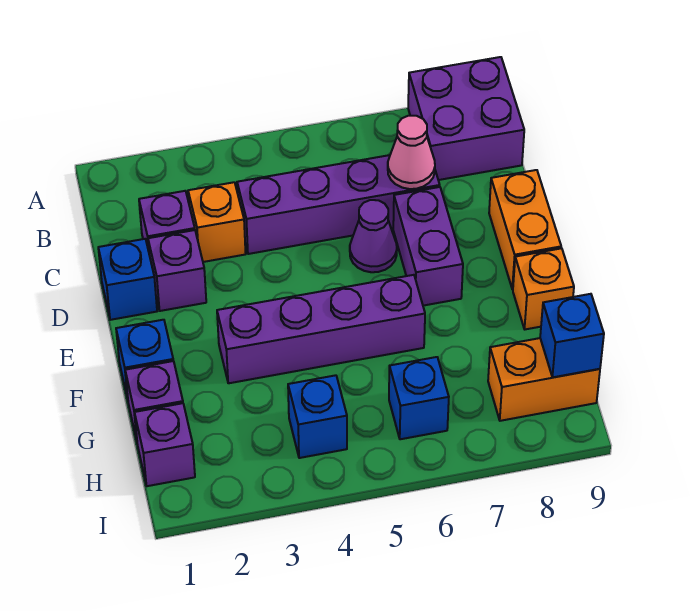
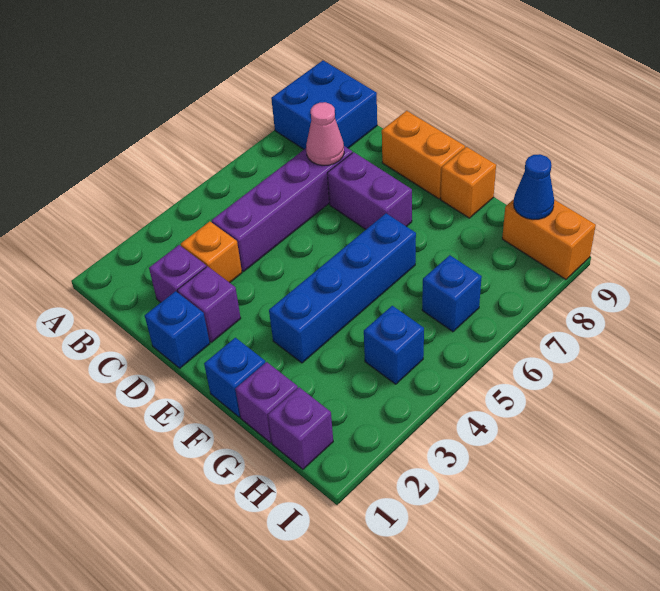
purple 2x2 brick [408,57,524,180] -> blue 2x2 brick [271,61,377,149]
purple 1x1 cone [350,200,397,272] -> none
purple 1x4 brick [217,275,425,383] -> blue 1x4 brick [269,213,416,363]
orange 1x2 brick [488,338,600,421] -> orange 1x2 brick turned to [502,199,596,279]
blue 1x1 brick [540,294,604,377] -> blue 1x1 cone [514,154,554,219]

